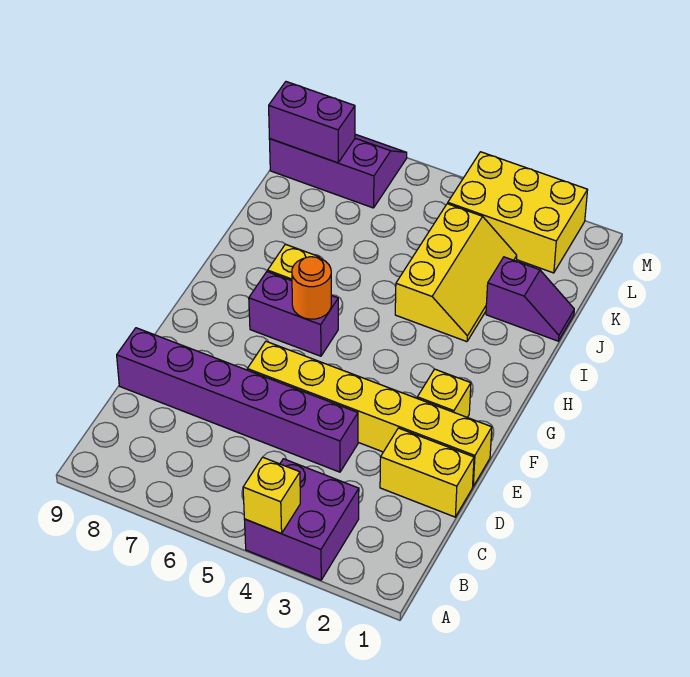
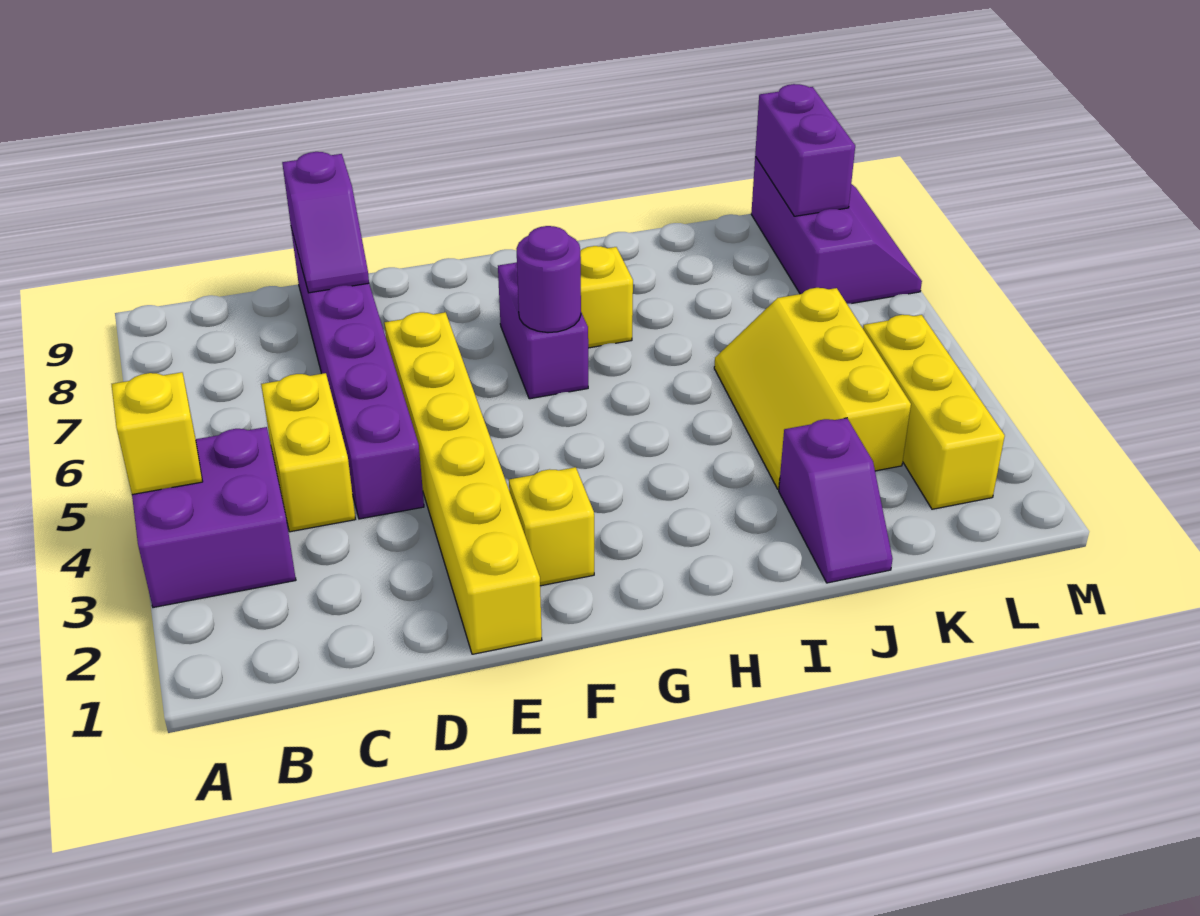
yellow 1x2 brick [380,428,474,517] -> yellow 1x2 brick moved to [261,373,355,532]
none -> purple 1x2 slope [282,152,369,293]
orange 1x1 round brick [292,257,331,319] -> purple 1x1 round brick [516,226,581,332]
yellow 2x3 slope [395,204,517,342] -> yellow 2x3 slope turned to [714,288,911,489]
yellow 2x3 brick [448,152,588,273] -> yellow 1x3 brick [863,315,1005,509]

